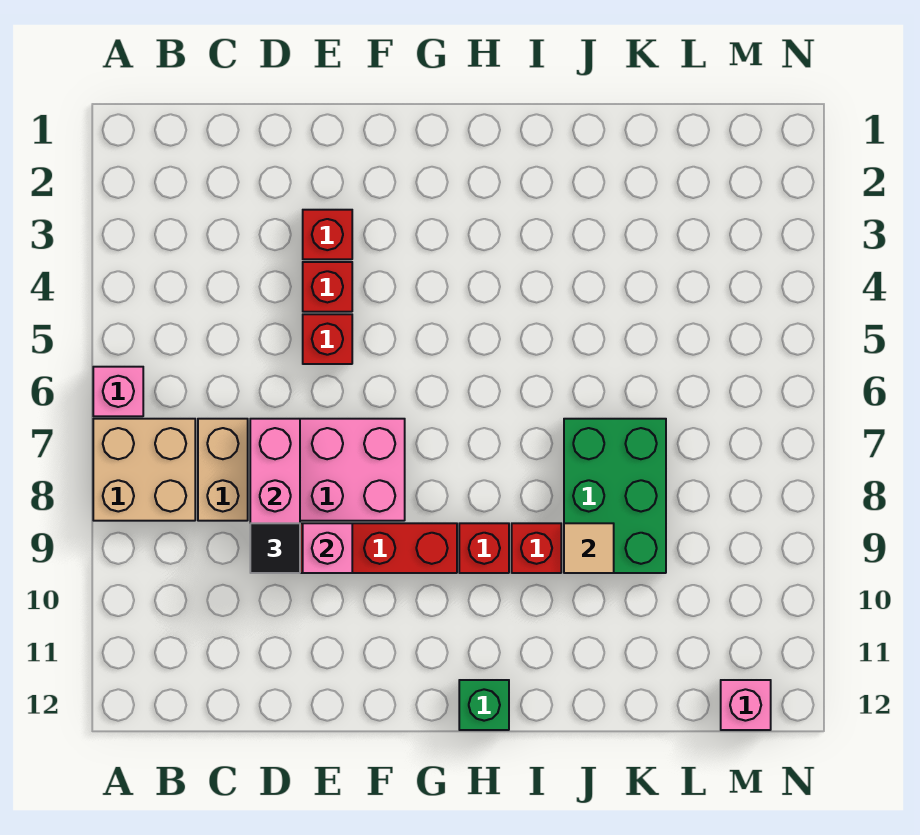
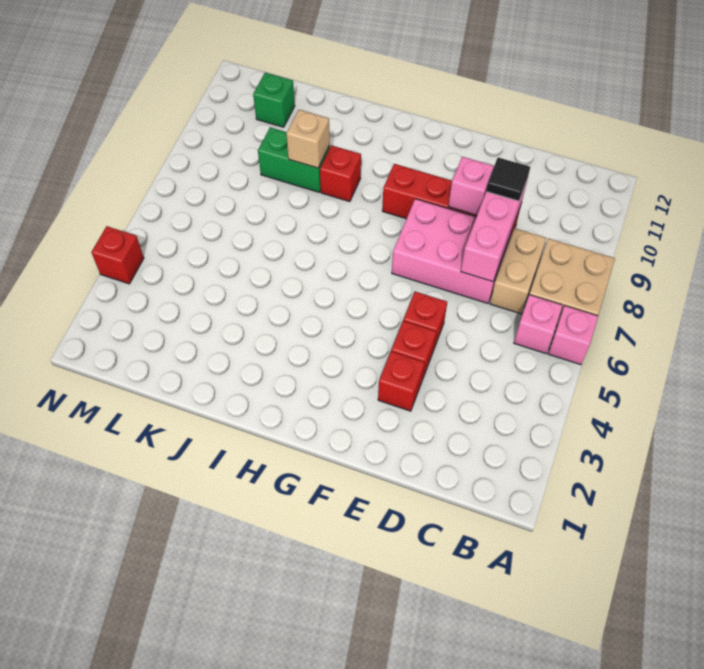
red 1x1 brick [459,523,509,573] -> red 1x1 brick moved to [91,226,144,284]
green 1x1 brick [459,680,509,730] -> green 1x1 brick moved to [253,73,295,127]
green 2x3 brick [564,419,666,573] -> green 1x2 brick [258,127,330,192]
tan 1x1 tile [564,523,614,573] -> tan 1x1 brick [286,110,330,168]
pink 1x1 brick [721,680,771,730] -> pink 1x1 brick moved to [514,295,563,353]

